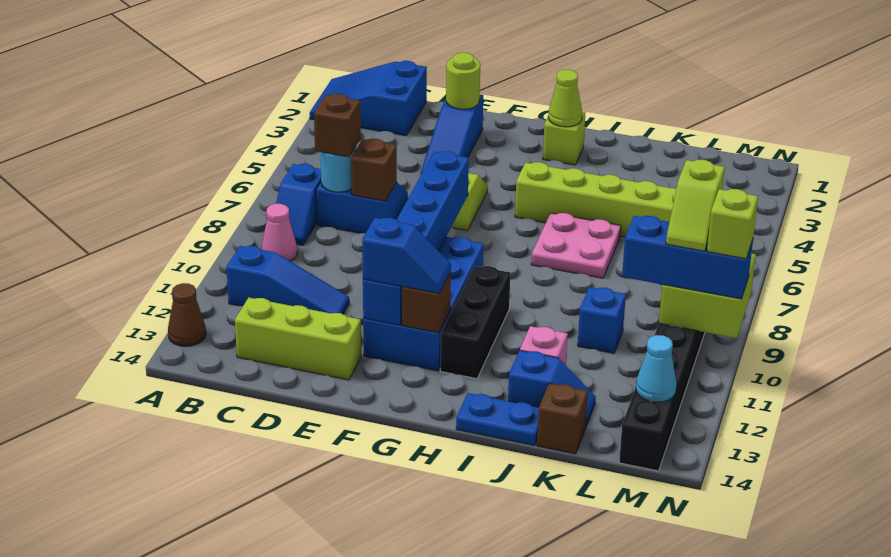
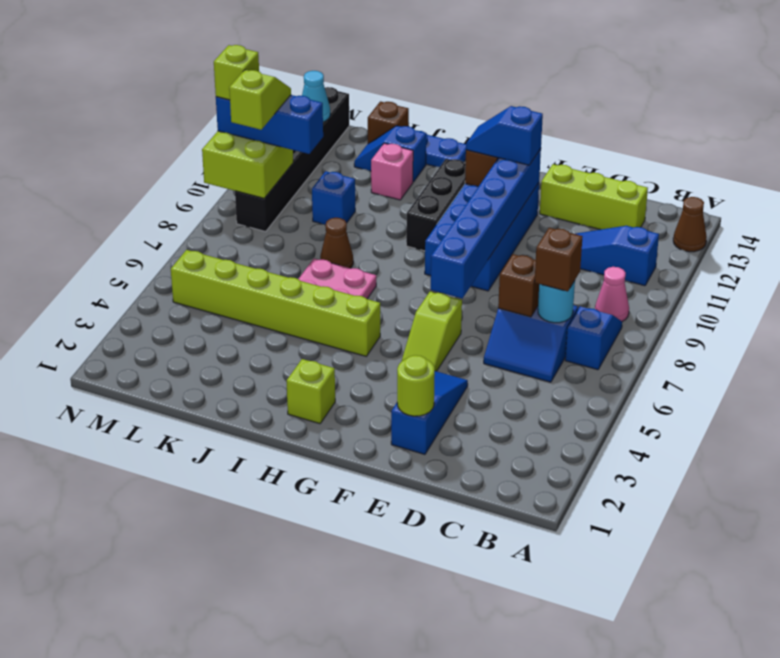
blue 2x3 slope [310,61,427,136] -> none
lime 1x1 cone [548,70,582,127] -> none
none -> brown 1x1 cone [320,218,353,268]

